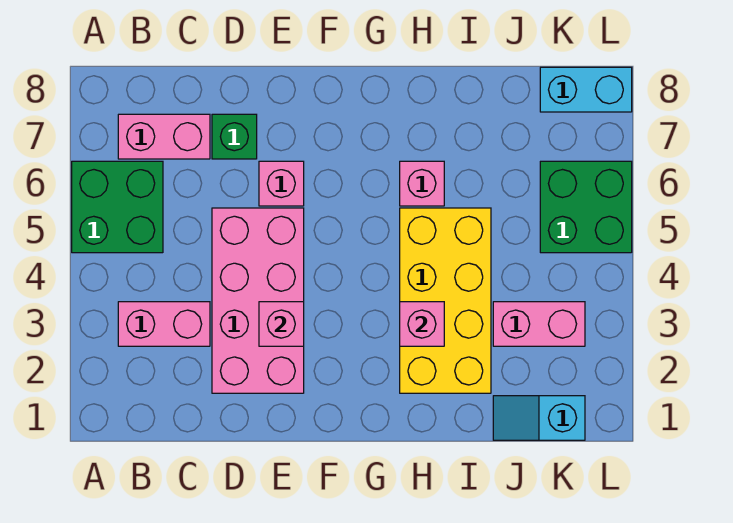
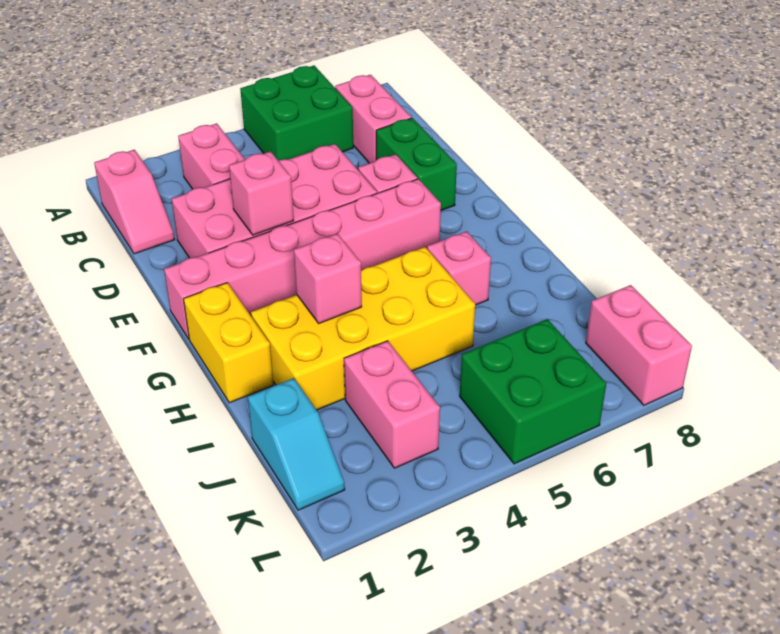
none -> pink 1x2 slope [94,150,175,254]
green 1x1 brick [212,114,257,159] -> green 1x2 brick [376,118,457,210]
none -> pink 1x6 brick [164,179,441,339]
none -> yellow 1x2 brick [184,283,273,403]
cyan 1x2 slope [493,396,585,440] -> cyan 1x2 slope turned to [248,378,345,510]
cyan 1x2 brick [540,67,632,112] -> pink 1x2 brick [586,285,692,405]

